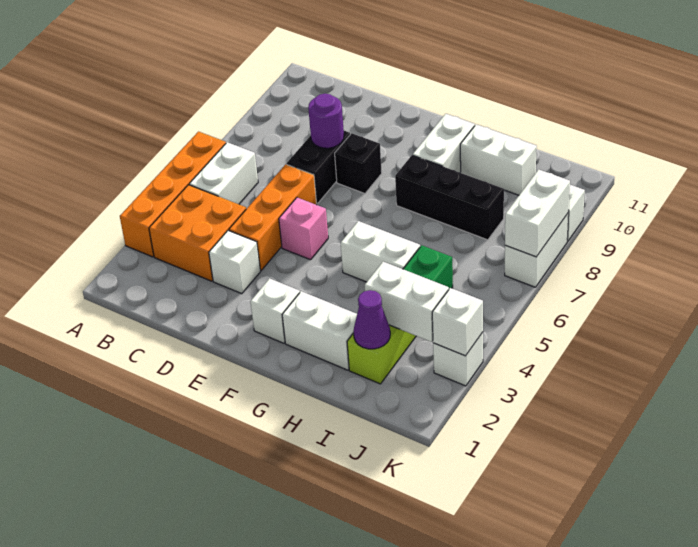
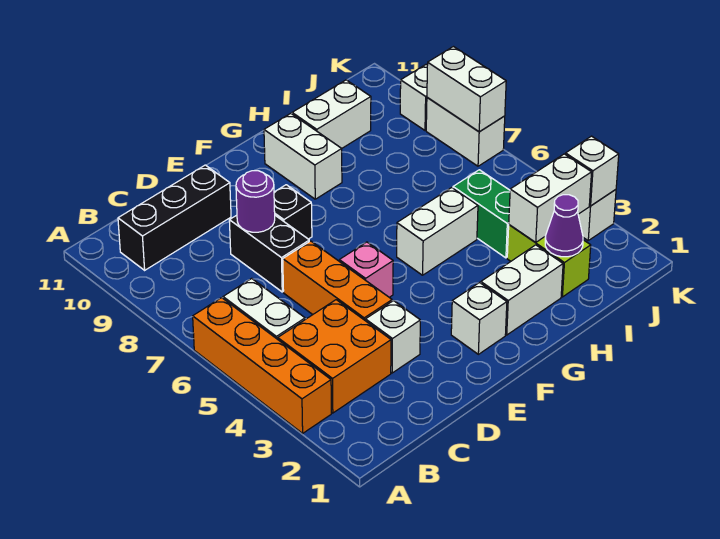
black 1x3 brick [395,155,504,240] -> black 1x3 brick moved to [118,165,231,270]

